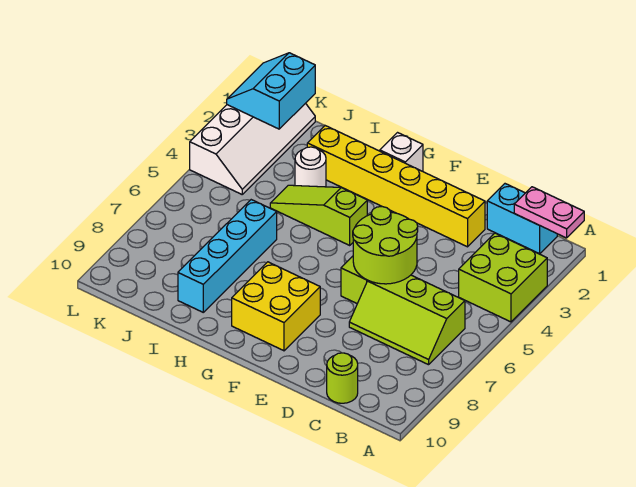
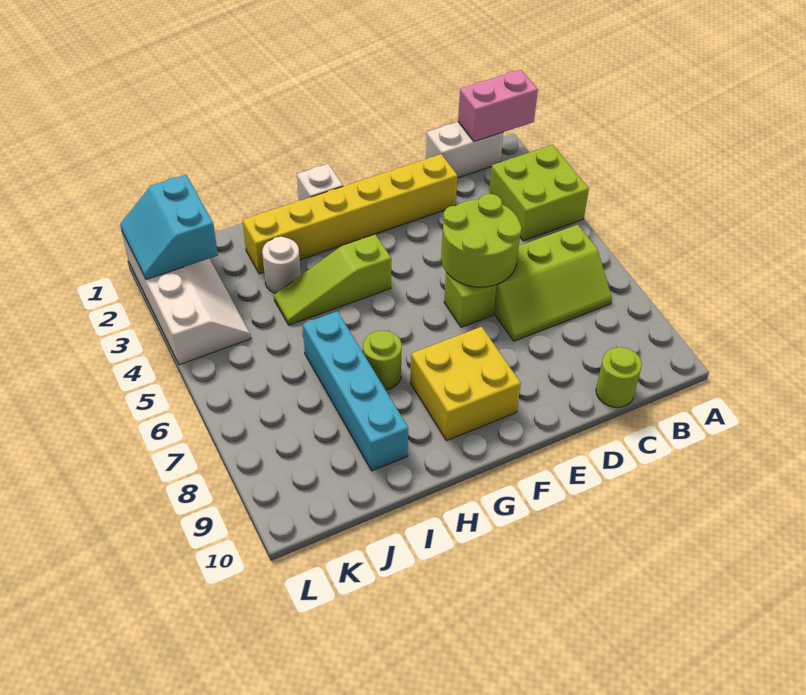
pink 1x2 plate [514,187,584,238] -> pink 1x2 brick [458,70,538,142]
cyan 1x2 brick [487,184,557,254] -> white 1x2 brick [426,122,503,178]
none -> lime 1x1 round brick [363,330,402,390]

